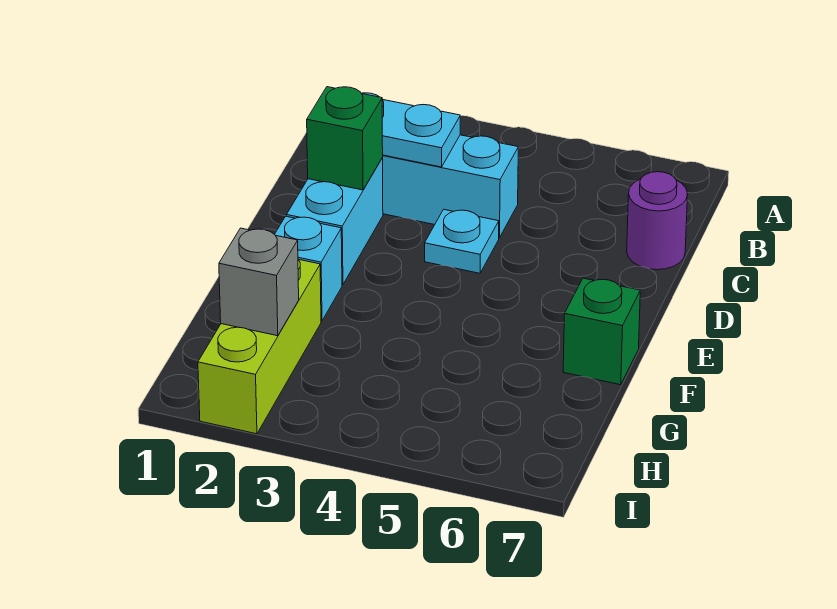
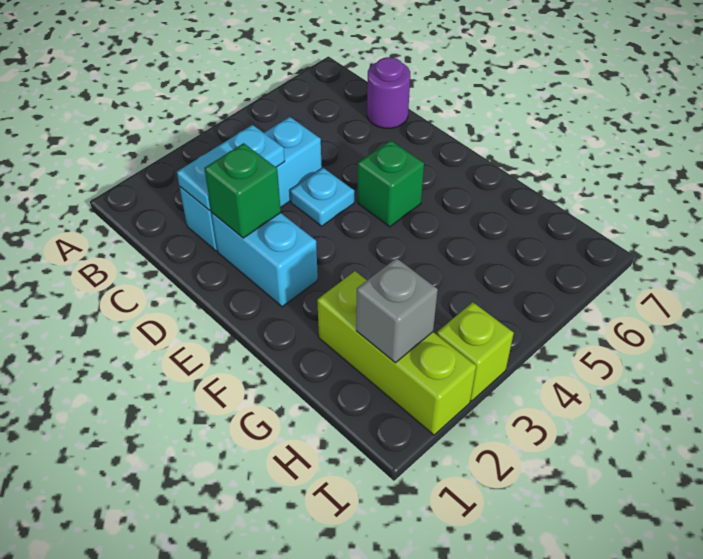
cyan 1x1 brick [275,216,342,321] -> none
green 1x1 brick [563,278,640,385] -> green 1x1 brick moved to [358,140,424,227]
none -> lime 1x1 brick [437,302,514,401]

